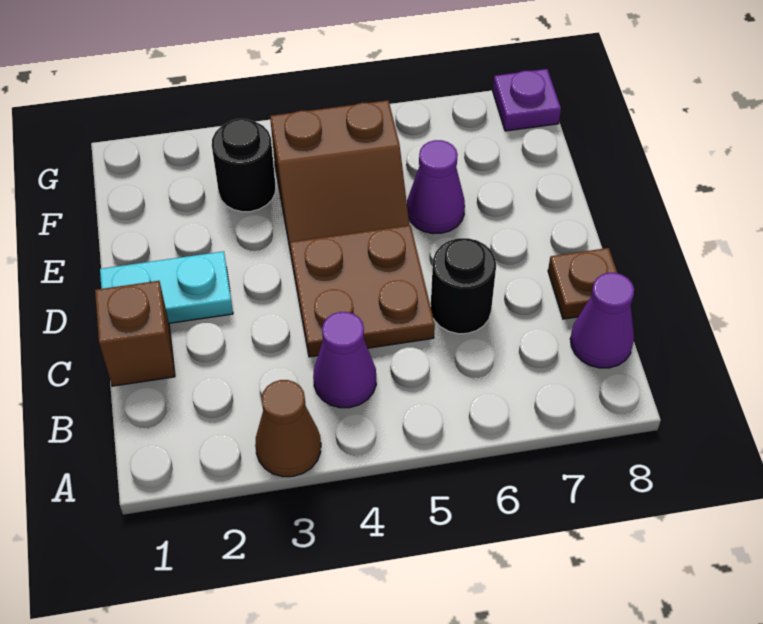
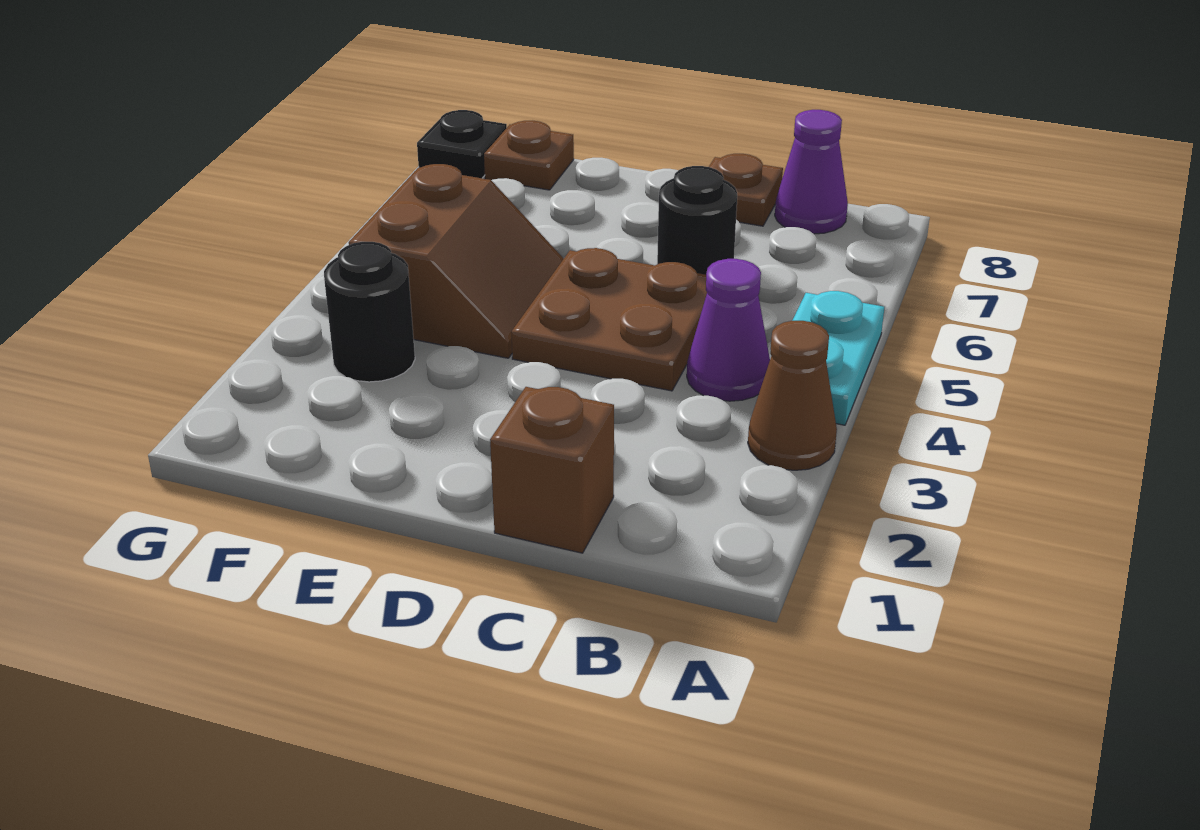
cyan 1x2 plate [100,251,233,323] -> cyan 1x2 plate moved to [792,291,884,425]
purple 1x1 cone [407,140,465,234] -> none
none -> brown 1x1 plate [484,121,574,190]
purple 1x1 plate [493,69,561,131] -> black 1x1 plate [417,110,507,178]

